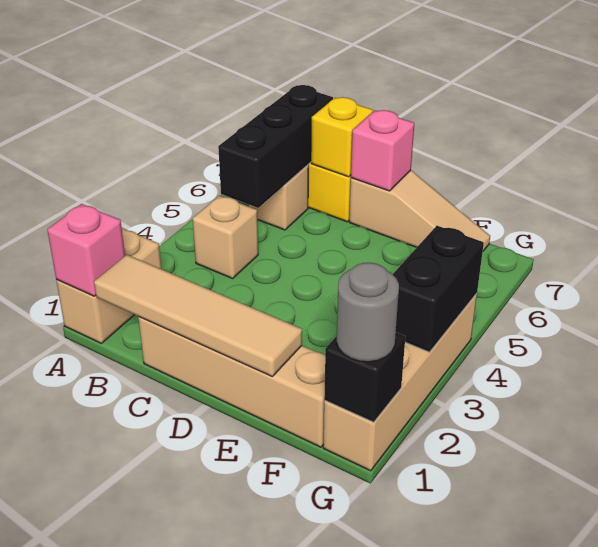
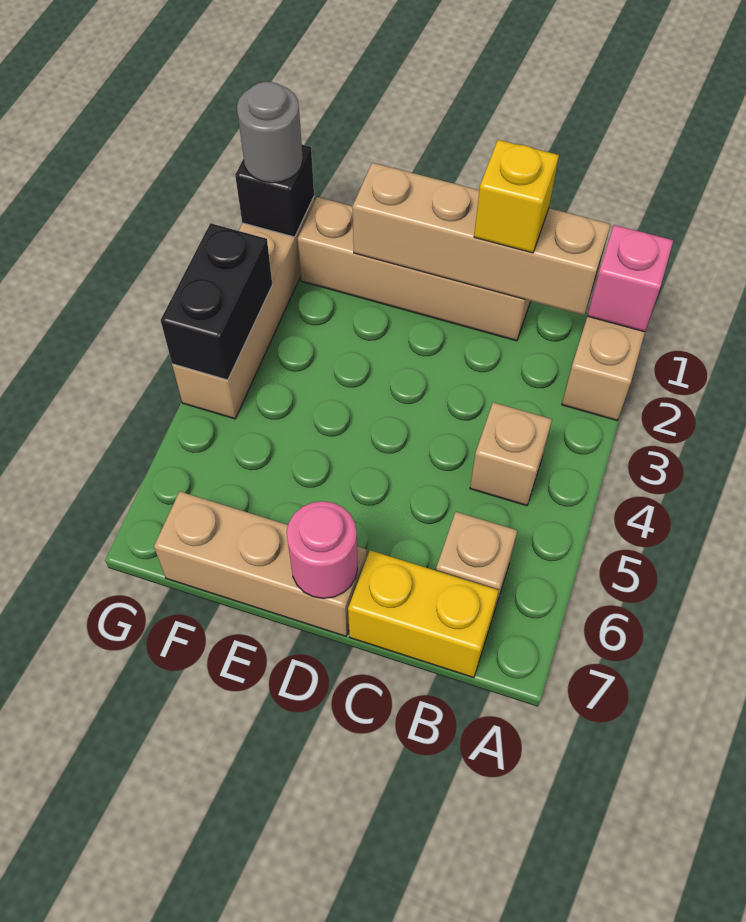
tan 1x4 tile [94,255,302,376] -> tan 1x4 brick [353,163,611,315]
black 1x3 brick [218,85,333,208] -> none
yellow 1x1 brick [311,97,373,177] -> yellow 1x1 brick moved to [474,140,559,253]
tan 1x3 slope [349,170,490,251] -> tan 1x3 brick [154,492,367,636]
pink 1x1 brick [351,110,414,191] -> pink 1x1 round brick [287,501,358,598]

